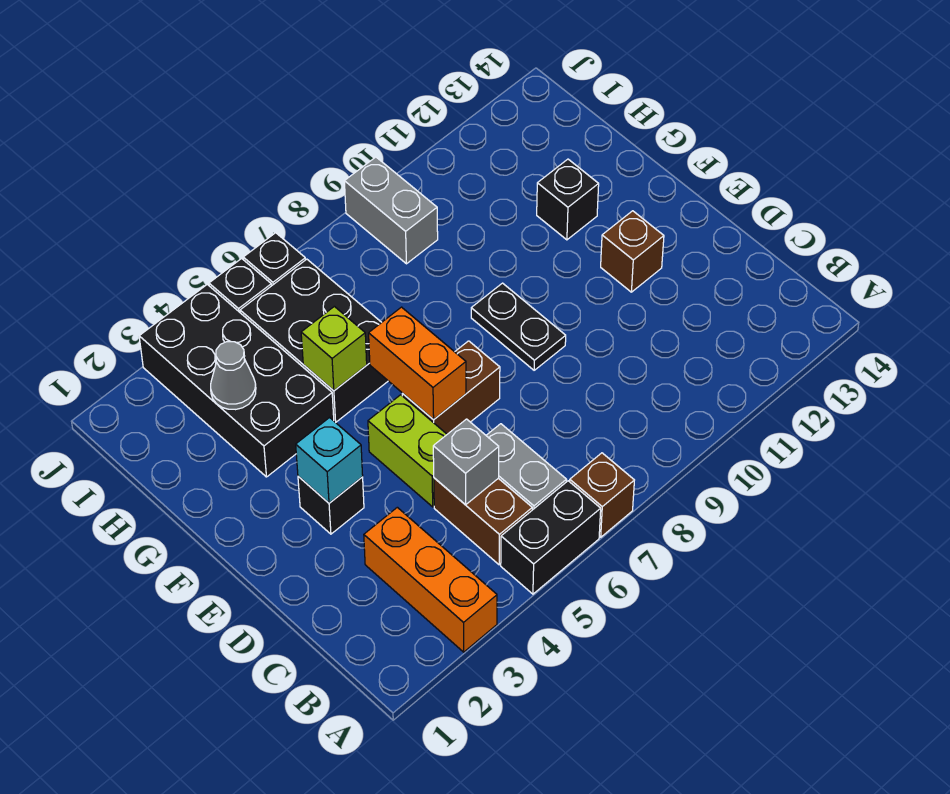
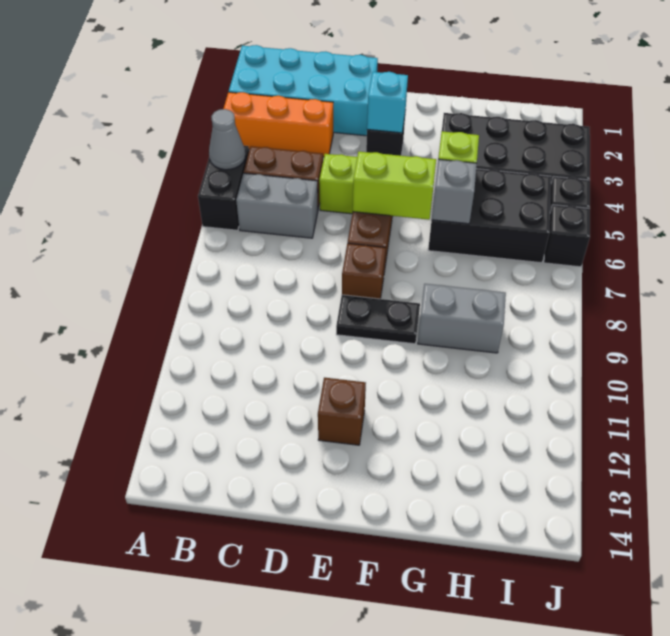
none -> cyan 2x4 brick [229,45,378,136]
brown 1x1 brick [570,453,634,537] -> brown 1x1 brick moved to [342,243,386,299]
grey 1x1 brick [433,419,499,505] -> grey 1x1 brick moved to [432,159,477,224]
orange 1x2 brick [369,307,466,420] -> lime 1x2 brick [353,152,436,220]
black 1x1 brick [537,159,599,240] -> none
grey 1x1 cone [211,342,256,410] -> grey 1x1 cone moved to [209,109,245,170]
grey 1x2 brick [344,157,438,264] -> grey 1x2 brick moved to [418,284,506,353]

